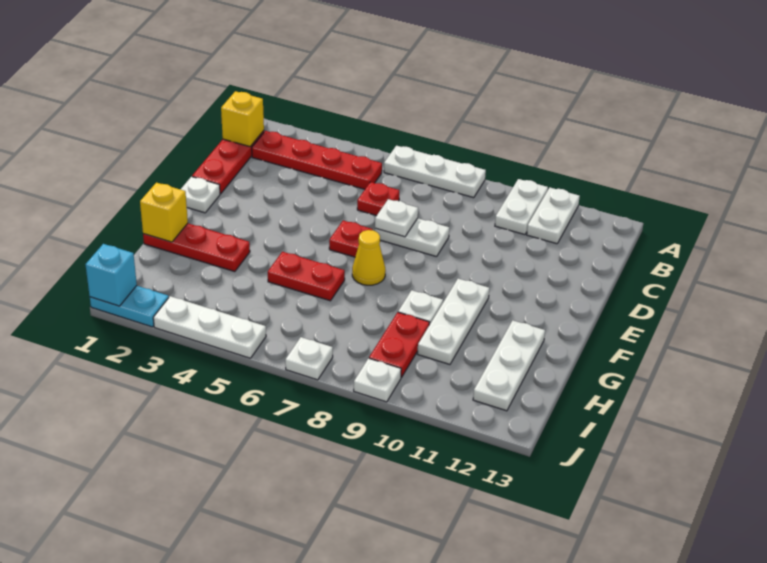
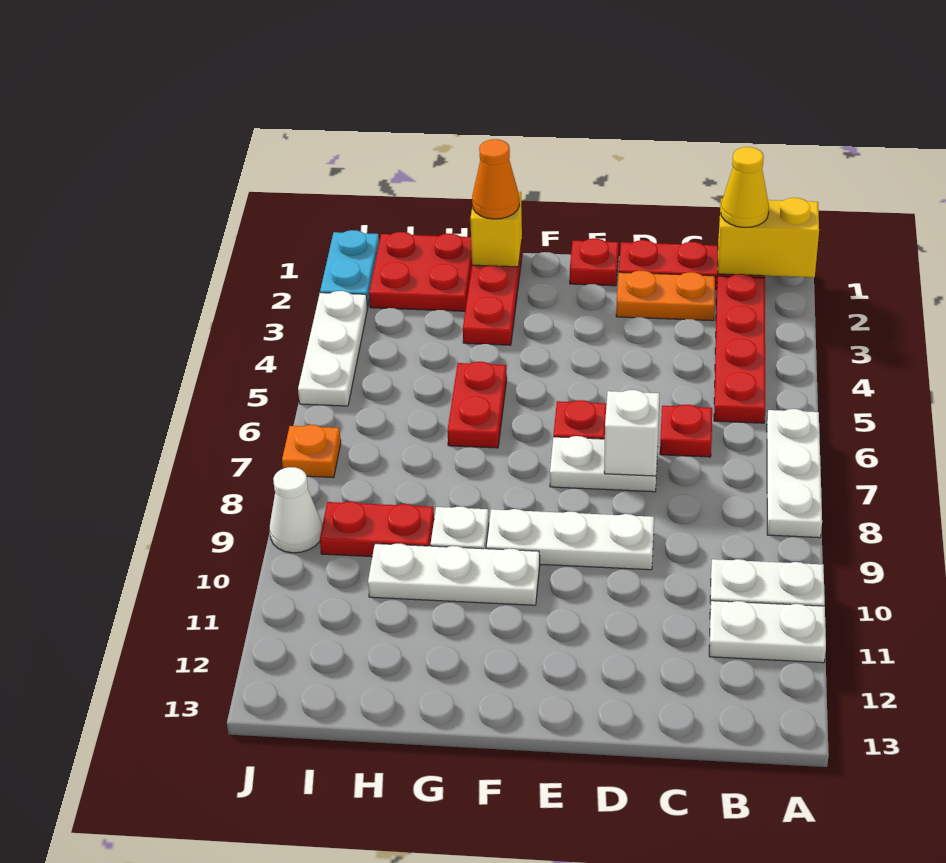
yellow 1x1 brick [221,91,264,147] -> yellow 1x2 brick [718,198,819,277]
none -> orange 1x2 plate [616,270,715,321]
white 1x2 plate [375,218,449,257] -> white 1x2 plate turned to [550,436,658,492]
white 1x1 plate [375,199,418,237] -> white 1x1 brick [604,390,660,476]
white 1x1 plate [181,177,220,213] -> red 1x1 plate [570,238,619,286]
yellow 1x1 cone [352,230,386,285] -> yellow 1x1 cone moved to [721,147,769,227]
none -> orange 1x1 cone [472,139,519,219]
white 1x3 plate [473,320,545,411] -> white 1x3 plate moved to [486,509,654,570]
none -> red 2x2 plate [369,232,472,311]
cyan 1x1 brick [85,244,137,306] -> none
white 1x1 plate [285,337,333,380] -> orange 1x1 plate [282,425,341,477]
white 1x1 plate [354,358,401,402] -> white 1x1 cone [270,467,322,553]

